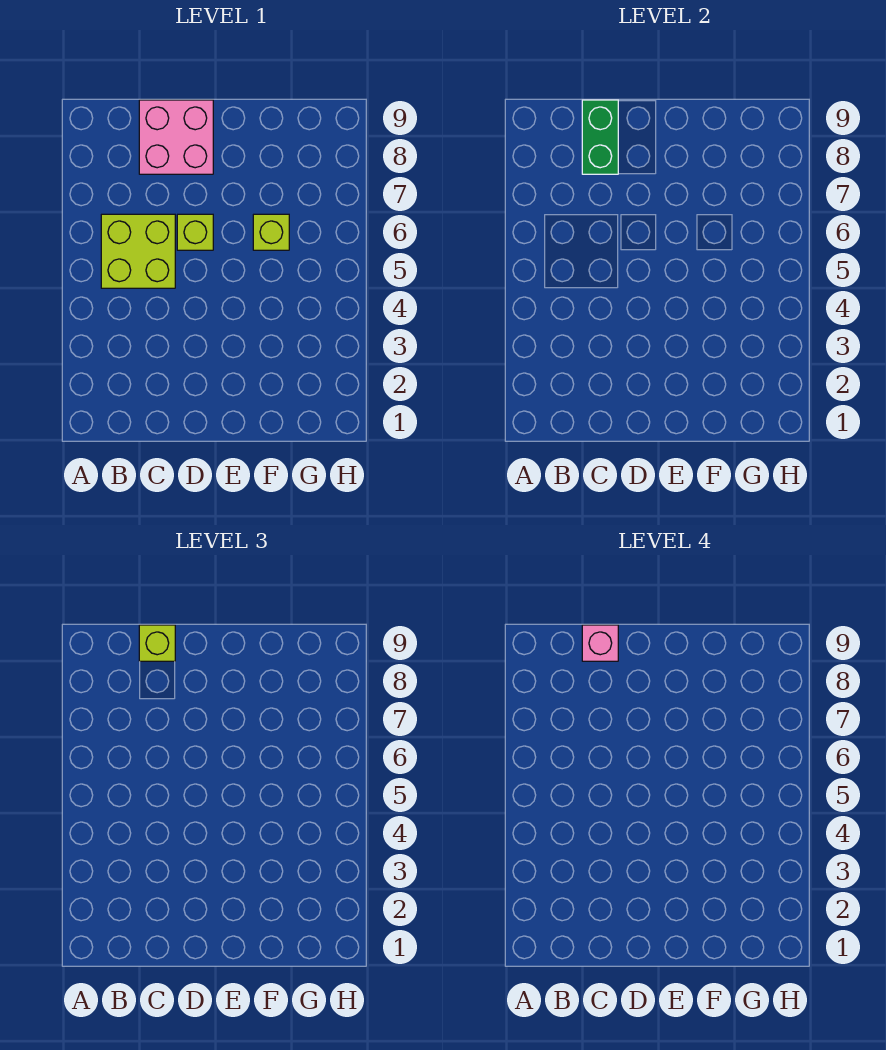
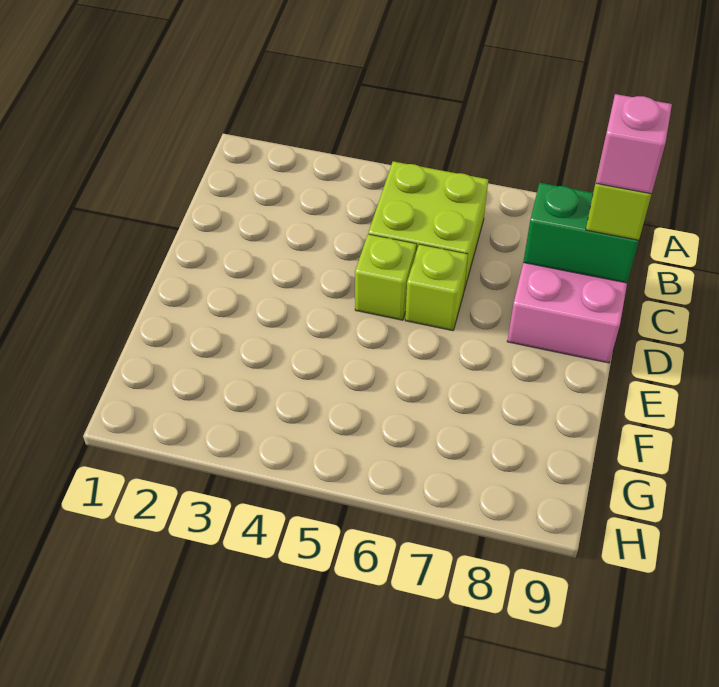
lime 1x1 brick [253,214,289,250] -> lime 1x1 brick moved to [355,234,416,320]

